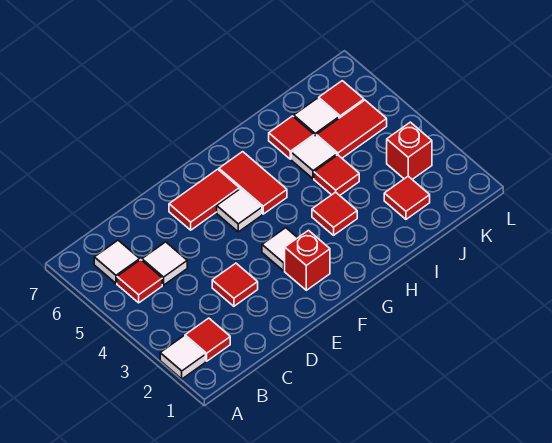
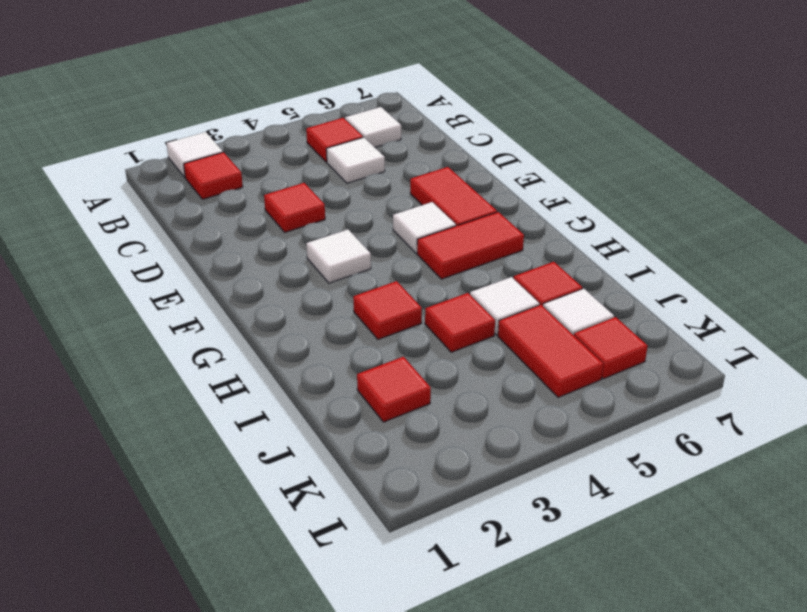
red 1x1 brick [285,230,330,290] -> none
red 1x1 brick [387,122,432,179] -> none

